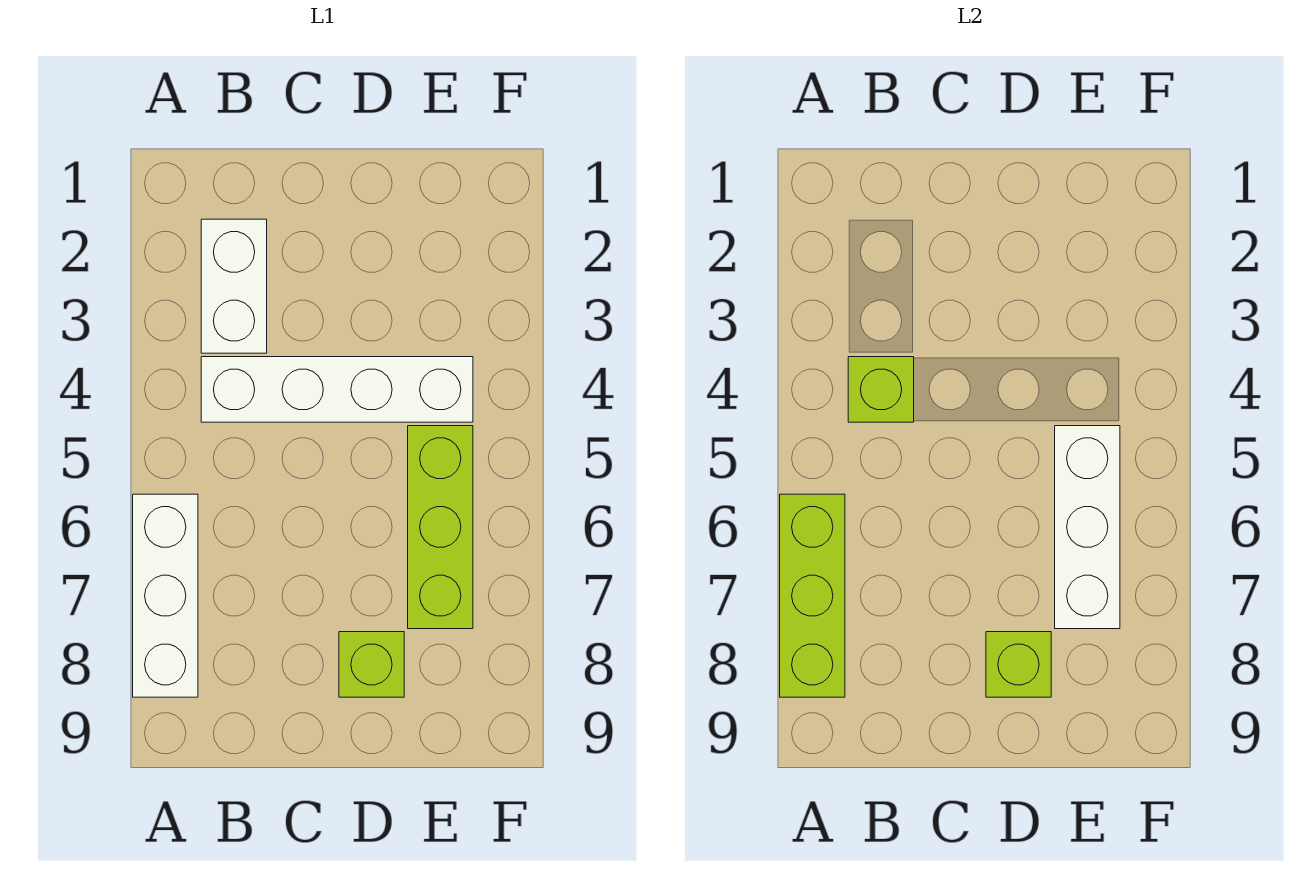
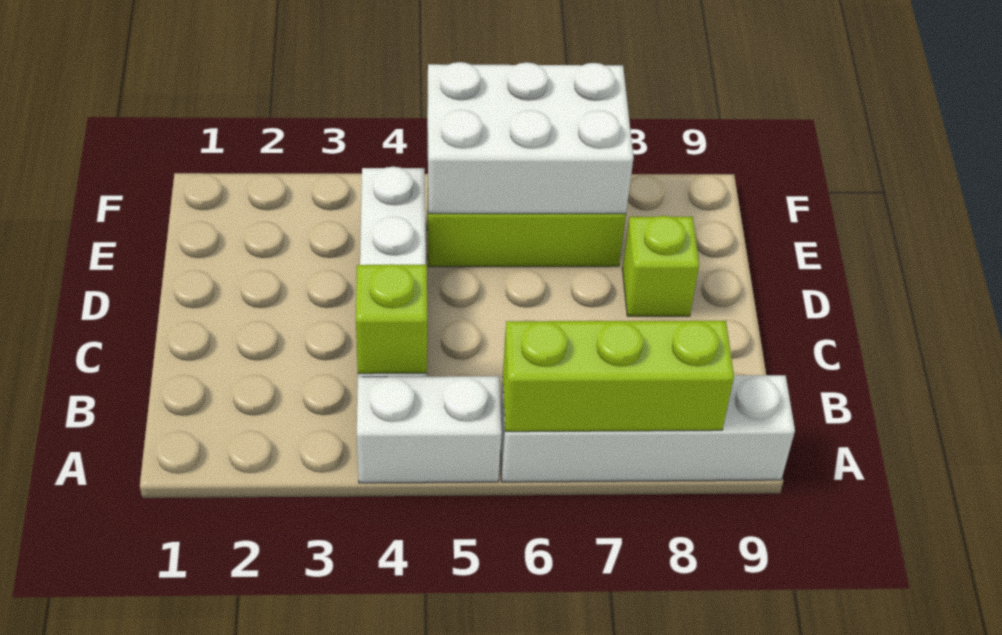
white 1x3 brick [133,494,198,697] -> white 1x4 brick [500,375,795,482]
white 1x2 brick [201,219,267,353] -> white 1x2 brick moved to [357,376,502,483]
lime 1x1 brick [986,632,1051,697] -> none
white 1x3 brick [1055,426,1120,629] -> white 2x3 brick [427,62,633,214]

